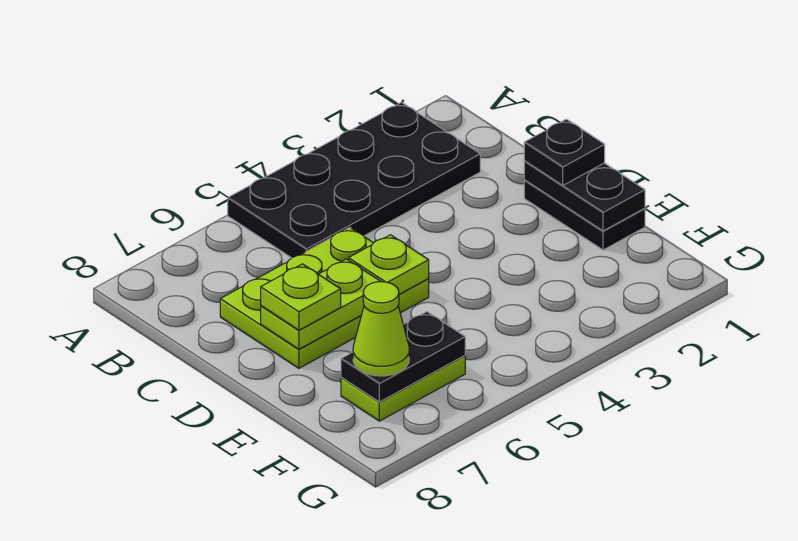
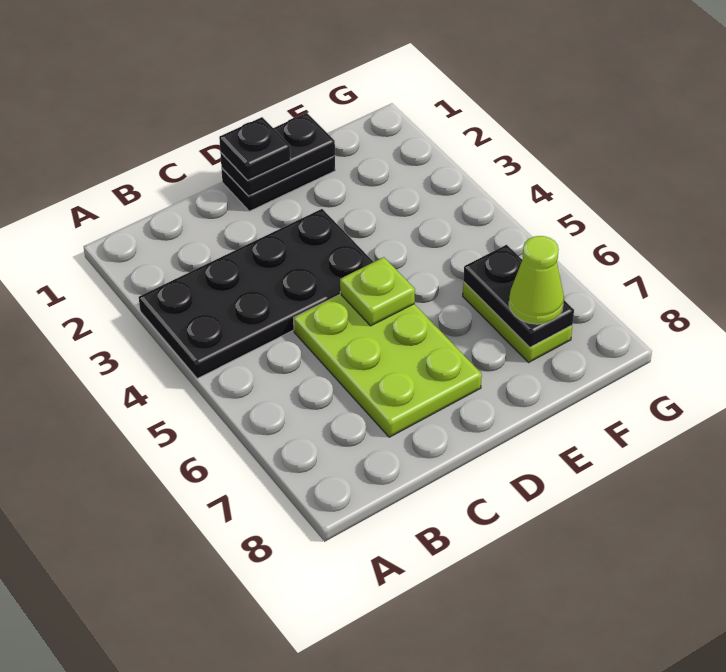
black 2x4 plate [228,102,480,258] -> black 2x4 plate turned to [139,209,373,379]
lime 1x2 plate [261,259,381,349] -> none
lime 1x1 plate [261,264,341,330] -> none

